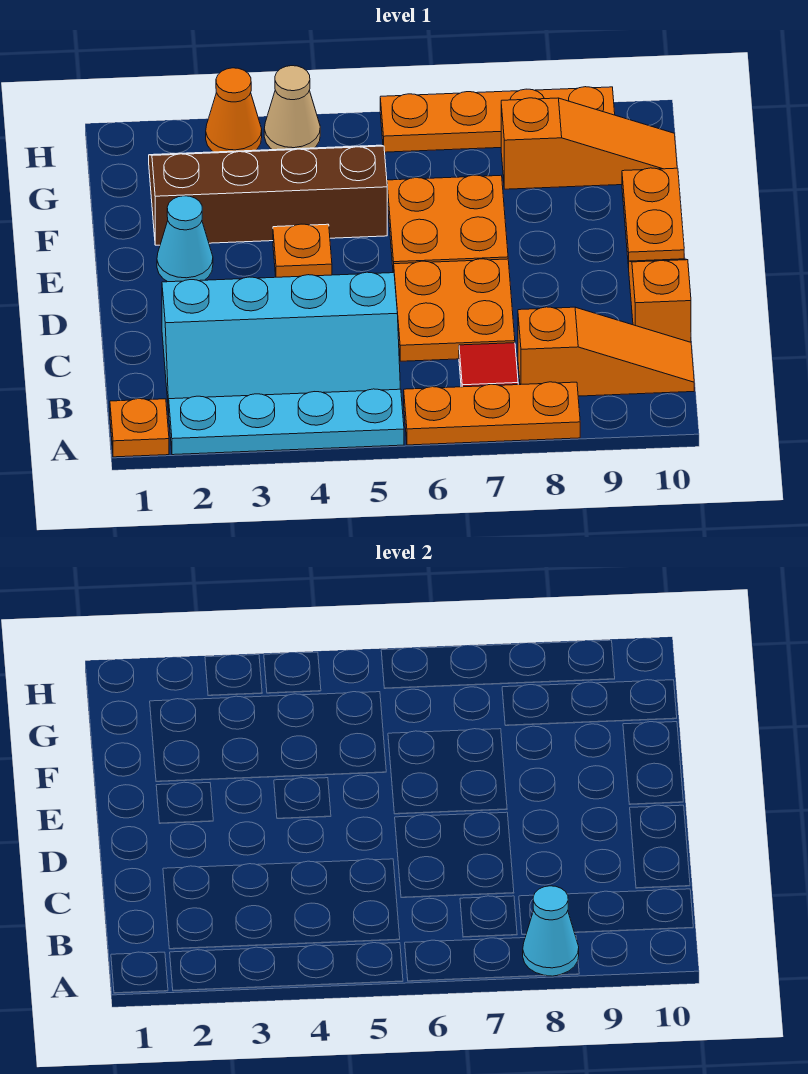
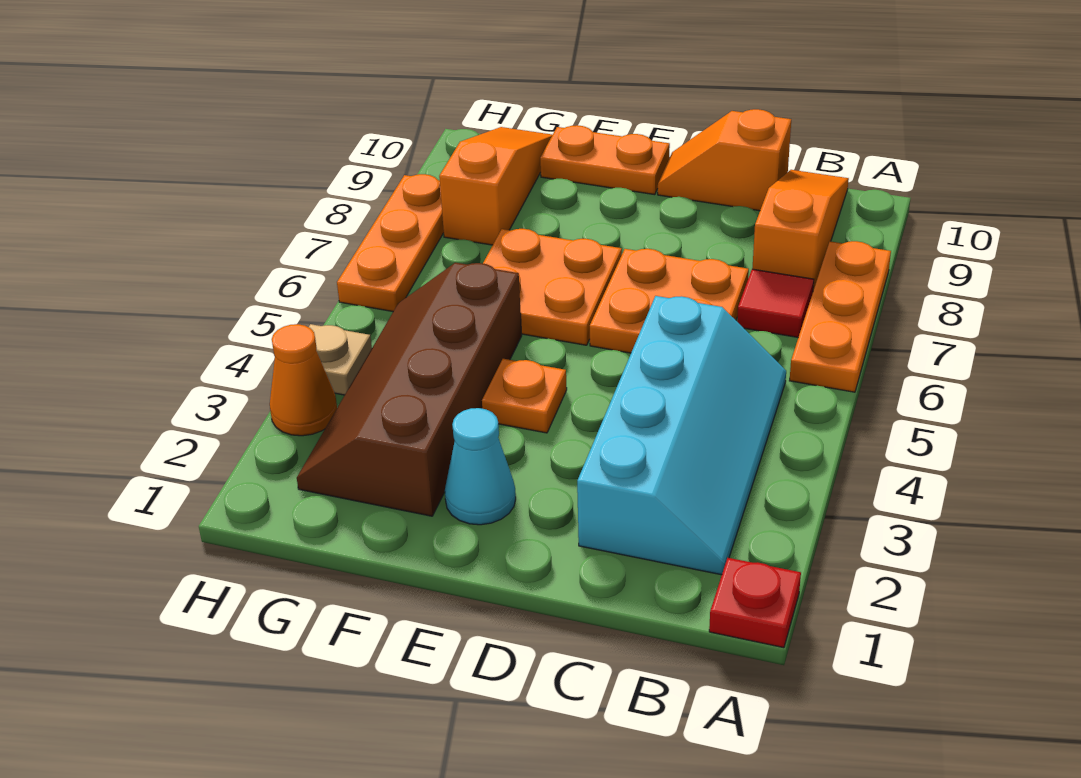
orange 1x1 plate [110,399,169,457] -> red 1x1 plate [709,558,801,648]
cyan 1x4 plate [169,389,404,455] -> none
cyan 1x1 cone [523,886,579,976] -> none
tan 1x1 cone [264,66,320,150] -> tan 1x1 plate [309,324,372,395]
orange 1x4 plate [380,87,615,152] -> orange 1x3 plate [337,174,444,312]

